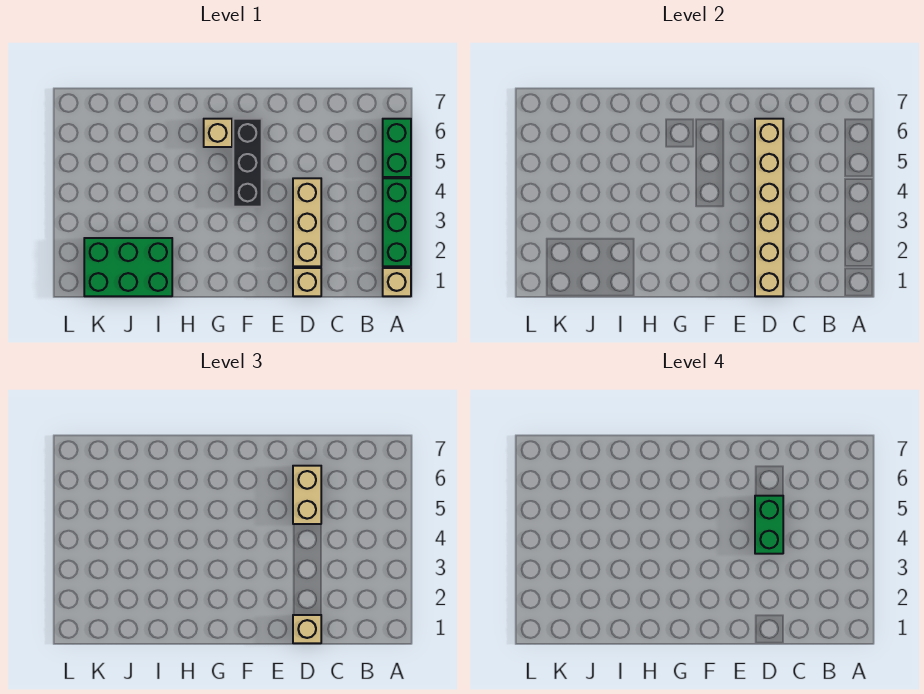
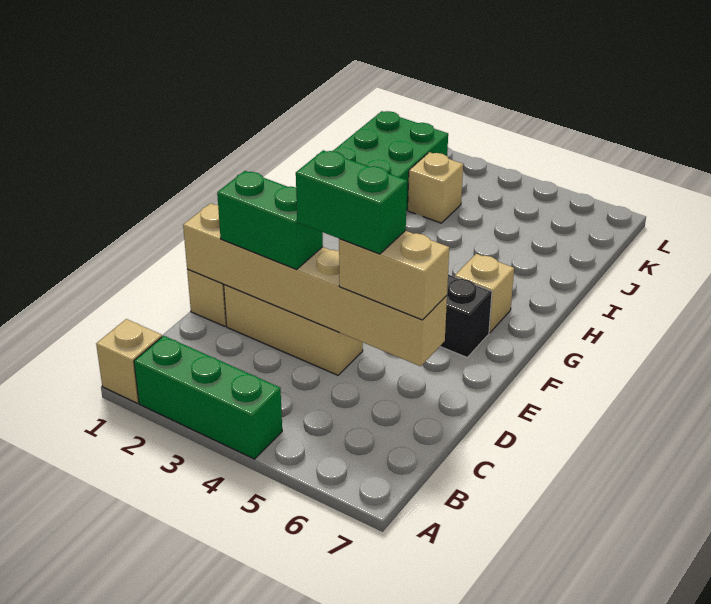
green 1x2 brick [383,119,411,177] -> green 1x2 brick moved to [217,171,323,269]
tan 1x1 brick [293,615,321,643] -> tan 1x1 brick moved to [408,152,463,223]

